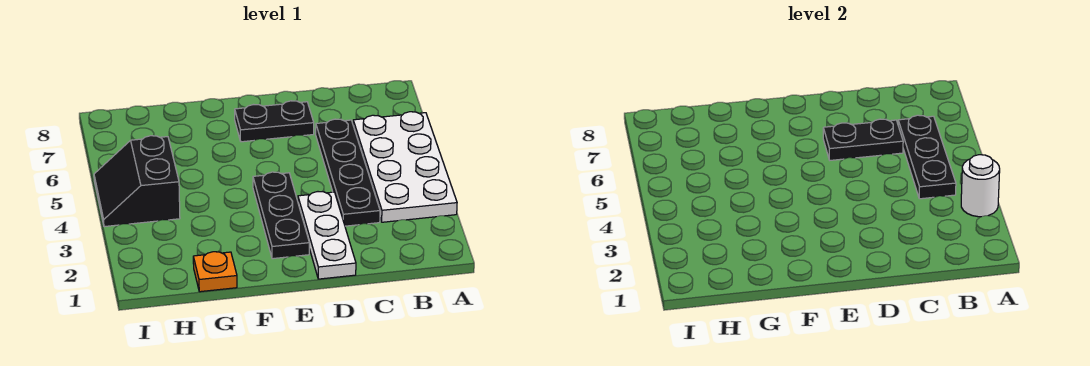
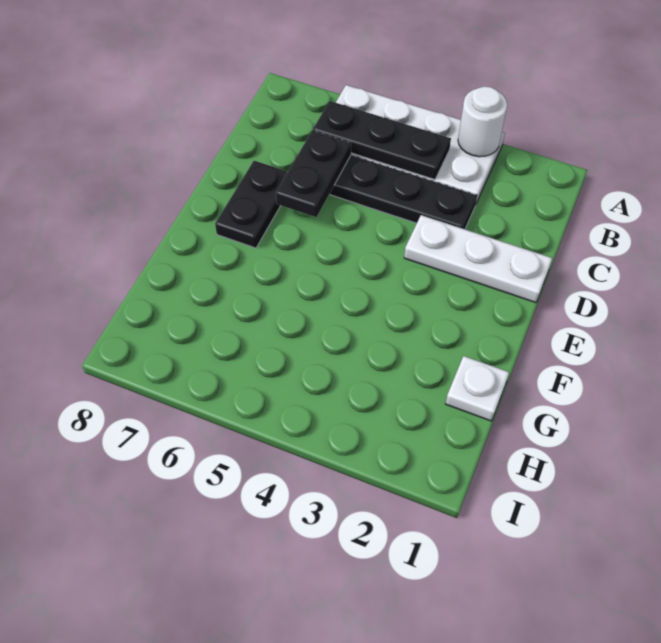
black 1x3 plate [253,172,309,259] -> none
orange 1x1 plate [193,252,237,292] -> white 1x1 plate [446,356,509,421]
black 2x2 slope [94,136,180,227] -> none

